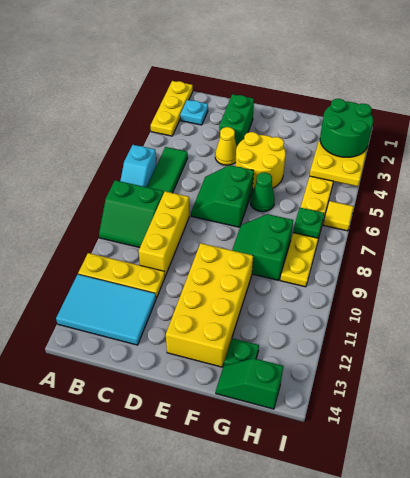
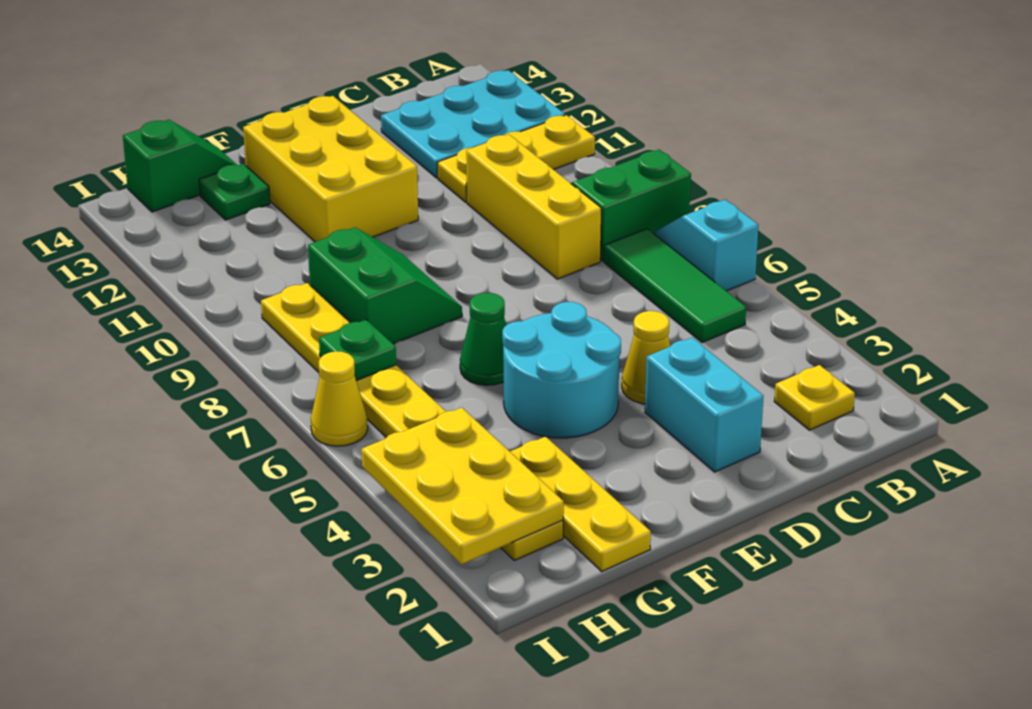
yellow 1x3 plate [150,81,193,136] -> yellow 1x3 plate moved to [510,437,651,571]
cyan 2x3 tile [56,274,156,345] -> cyan 2x3 plate [381,70,565,178]
cyan 1x1 plate [180,100,208,125] -> yellow 1x1 plate [774,365,855,430]
green 1x2 brick [219,94,254,146] -> cyan 1x2 brick [645,337,764,472]
green 2x2 slope [191,165,254,227] -> none
yellow 2x2 round brick [235,132,286,190] -> cyan 2x2 round brick [502,302,621,438]
yellow 2x4 brick [166,243,253,367] -> yellow 2x3 brick [243,96,418,242]
green 2x2 round brick [320,99,373,157] -> none
yellow 1x1 tile [324,201,354,231] -> yellow 1x1 cone [311,351,368,446]

